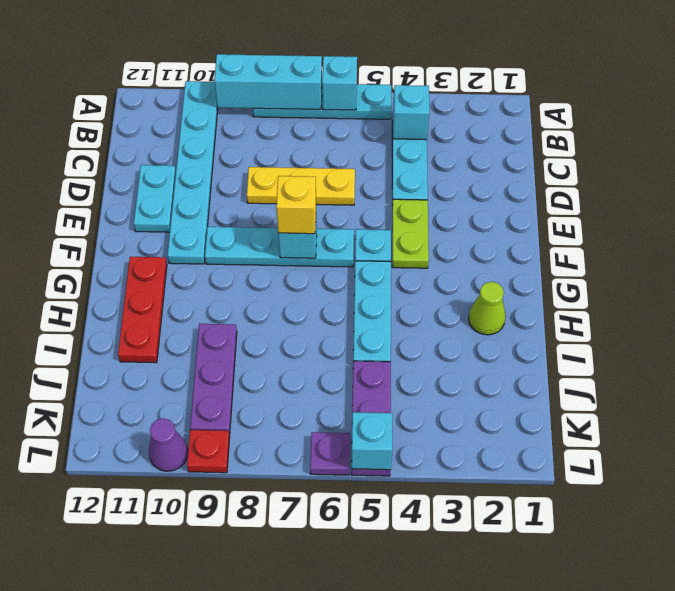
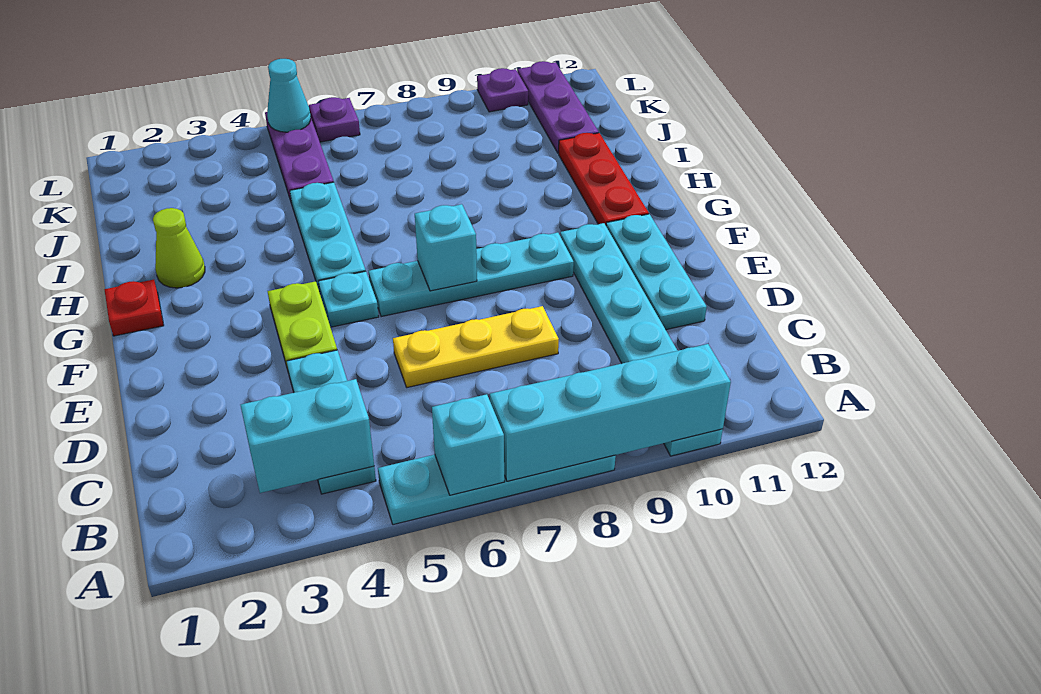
cyan 1x3 brick [214,54,322,109] -> cyan 1x4 brick [490,344,731,481]
cyan 1x1 brick [393,85,429,140] -> cyan 1x2 brick [241,379,374,493]
cyan 1x2 plate [134,165,176,232] -> cyan 1x3 plate [606,214,707,330]
yellow 1x1 brick [276,176,316,234] -> none
purple 1x3 plate [190,324,237,435] -> purple 1x3 plate moved to [518,61,599,153]
cyan 1x1 brick [351,412,392,470] -> cyan 1x1 cone [267,59,311,132]
red 1x1 plate [187,430,230,473] -> red 1x1 plate moved to [104,280,164,336]
purple 1x1 cone [149,418,188,471] -> purple 1x1 plate [477,68,528,112]

